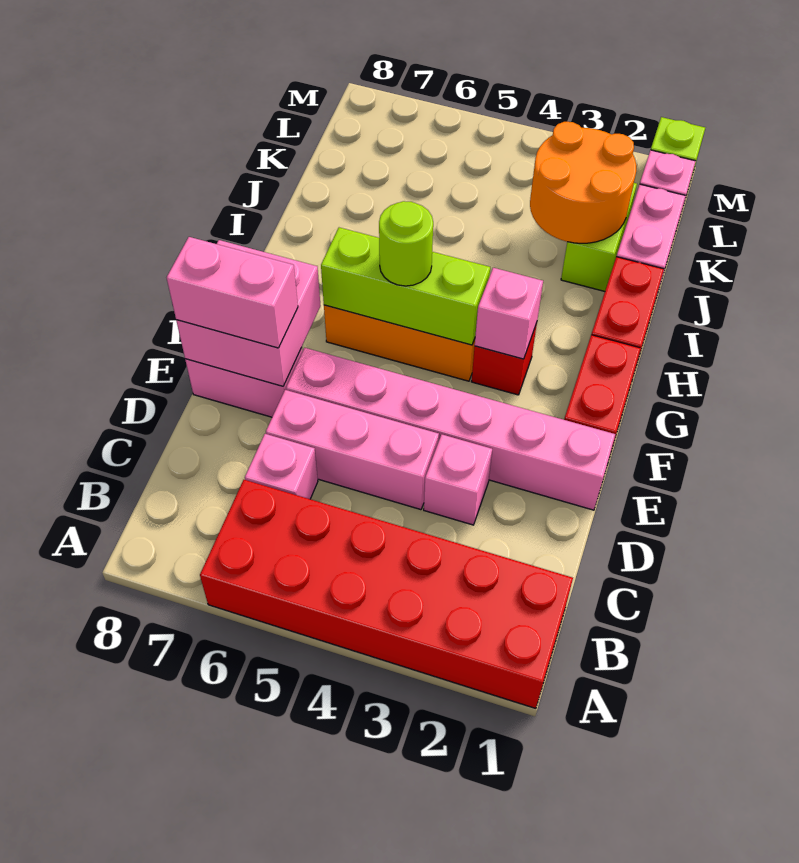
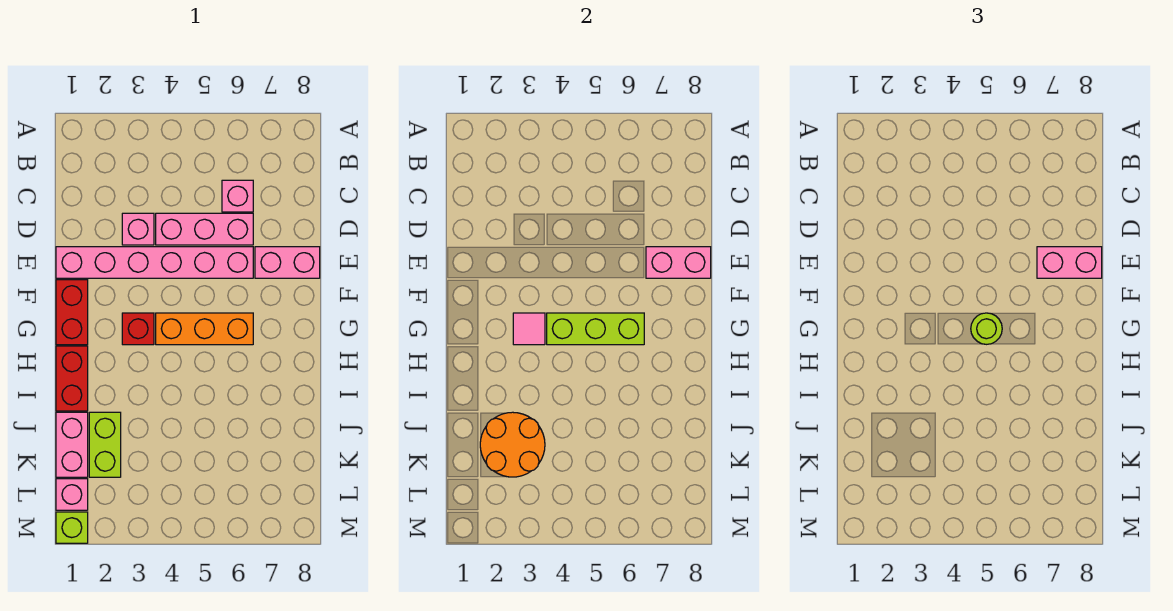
red 2x6 brick [200,480,573,708] -> none
pink 2x2 brick [176,240,321,386] -> pink 1x2 brick [646,247,711,278]
pink 1x1 brick [475,268,543,359] -> pink 1x1 tile [513,313,545,345]

